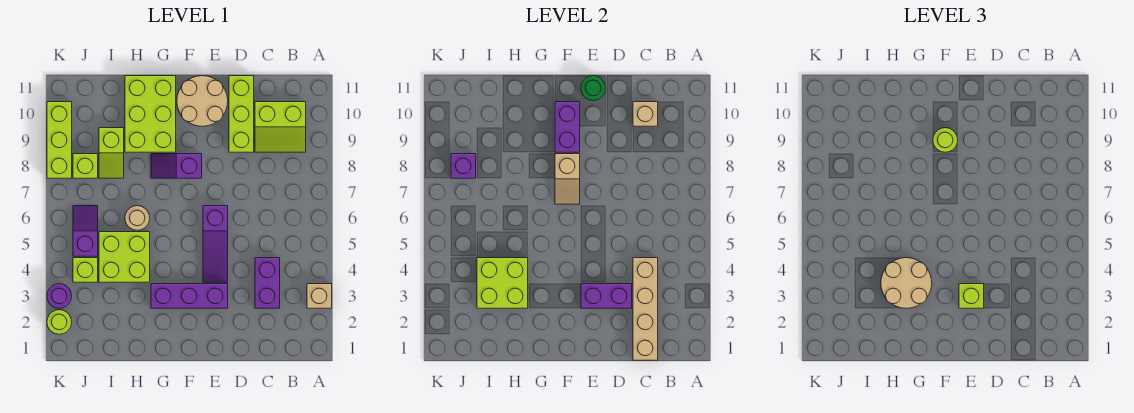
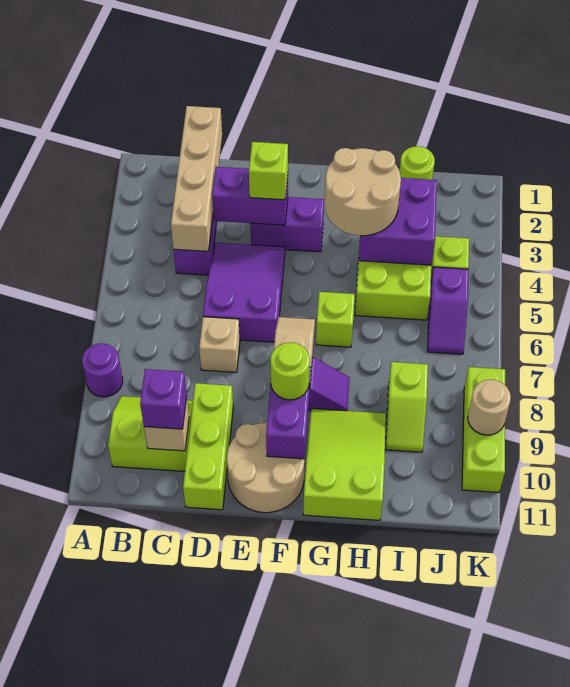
tan 1x1 brick [307,284,332,308] -> tan 1x1 brick moved to [199,317,240,372]
purple 1x3 brick [151,284,228,308] -> purple 1x2 brick [250,197,324,252]
purple 1x3 slope [203,206,228,282] -> purple 2x3 slope [203,242,285,342]
green 1x1 round brick [581,76,606,100] -> none
lime 2x3 brick [125,76,176,152] -> lime 2x3 slope [303,408,386,520]
lime 2x2 brick [477,258,528,308] -> purple 2x2 brick [359,178,437,265]
tan 1x1 round brick [125,206,150,230] -> tan 1x1 round brick moved to [468,380,511,435]
lime 1x2 slope [99,128,124,178] -> lime 1x2 slope turned to [386,362,428,452]
lime 1x1 brick [73,154,98,178] -> lime 1x1 brick moved to [316,292,355,347]
purple 1x1 brick [451,154,476,178] -> purple 1x1 brick moved to [140,369,187,429]
lime 1x1 round brick [47,310,72,334] -> lime 1x1 round brick moved to [400,146,435,180]
purple 1x1 round brick [47,284,72,308] -> purple 1x1 round brick moved to [82,343,123,397]

